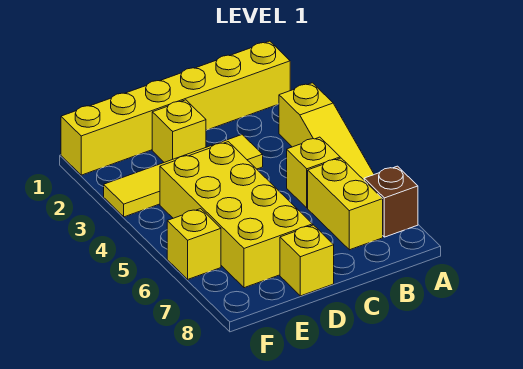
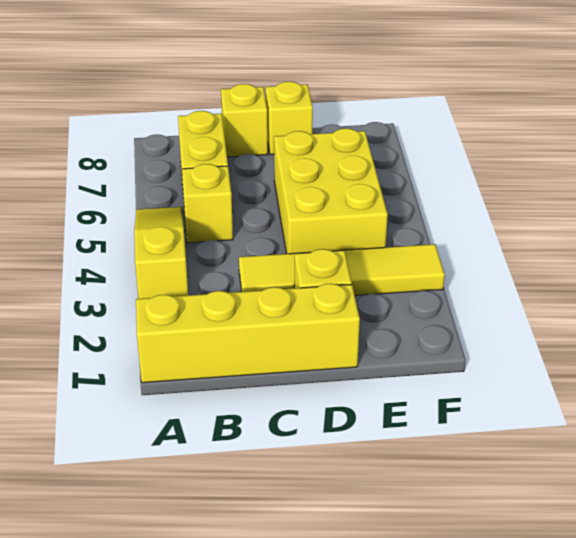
yellow 1x6 brick [61,41,290,175] -> yellow 1x4 brick [136,283,360,383]
brown 1x1 brick [364,166,418,237] -> none
yellow 2x4 brick [160,142,313,288] -> yellow 2x3 brick [274,128,388,254]
yellow 1x1 brick [167,209,221,279] -> yellow 1x1 brick moved to [221,84,268,157]

